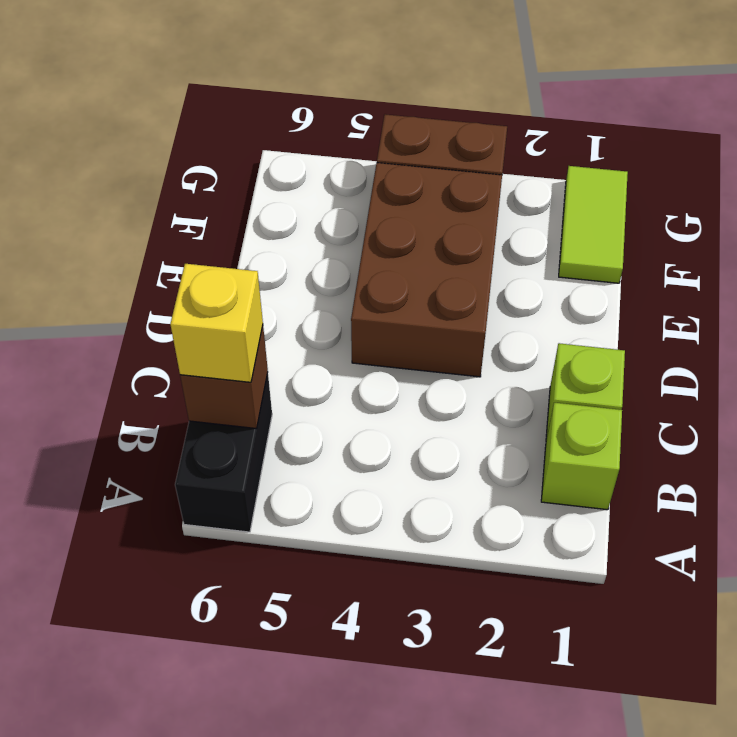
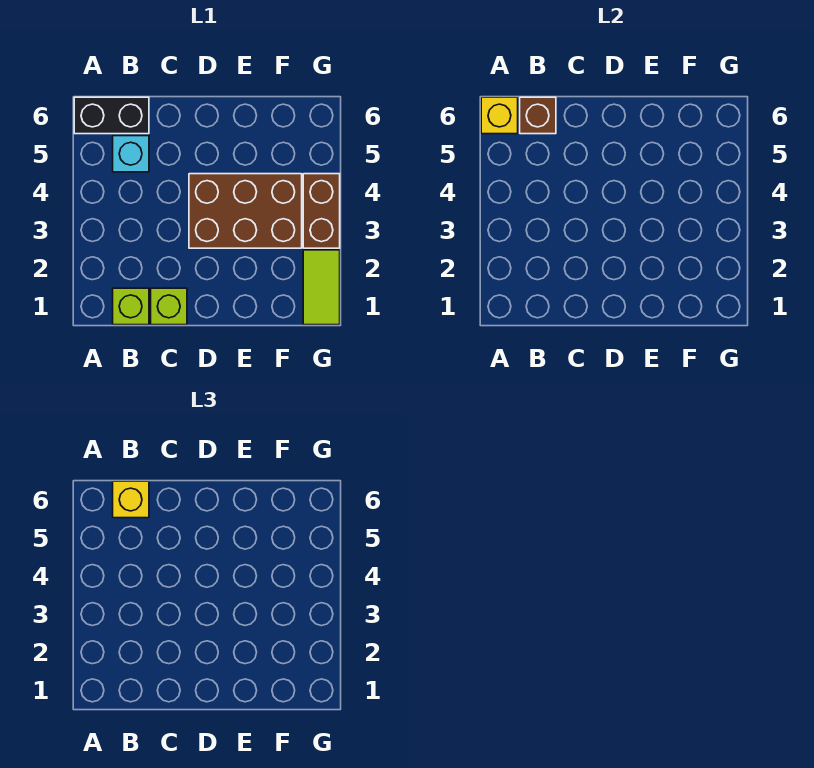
none -> yellow 1x1 brick [481,97,518,134]
none -> cyan 1x1 brick [113,136,149,172]
lime 1x2 tile [559,166,628,283] -> lime 1x2 tile turned to [303,250,340,325]

